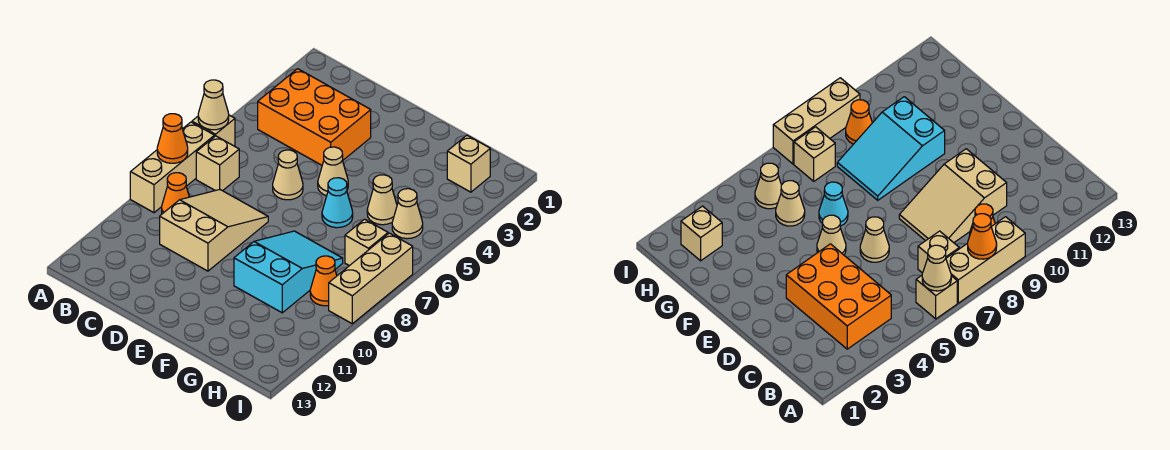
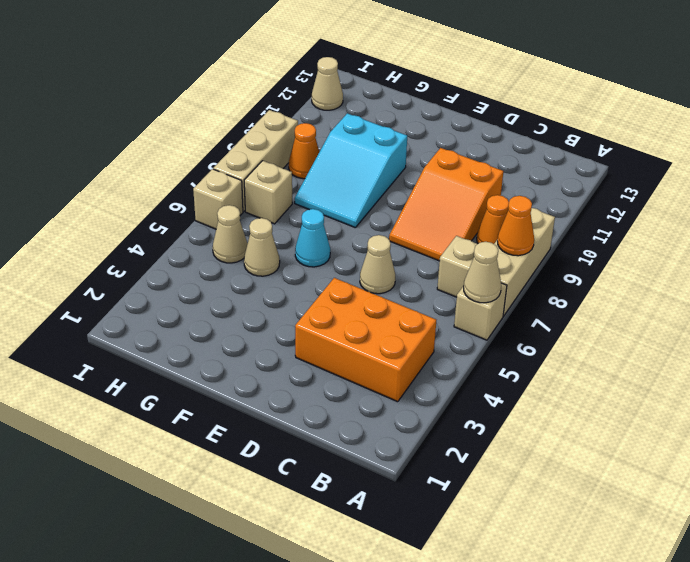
tan 2x3 slope [160,190,268,271] -> orange 2x3 slope [389,148,503,261]
tan 1x1 cone [318,147,348,196] -> tan 1x1 cone moved to [312,57,343,110]
tan 1x1 brick [447,135,490,192] -> tan 1x1 brick moved to [193,169,243,229]

